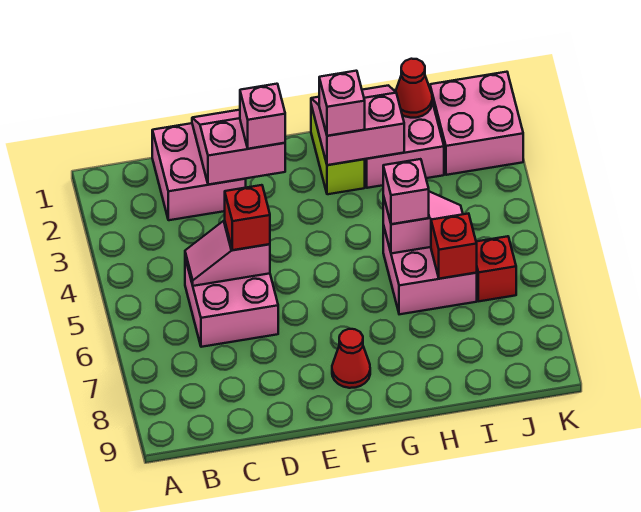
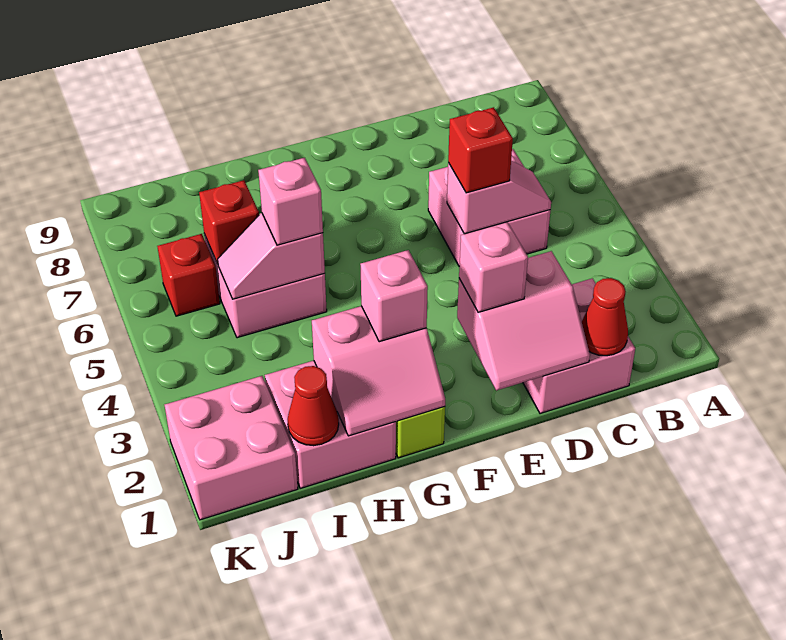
red 1x1 cone [332,329,370,388] -> red 1x1 cone moved to [582,278,628,356]

